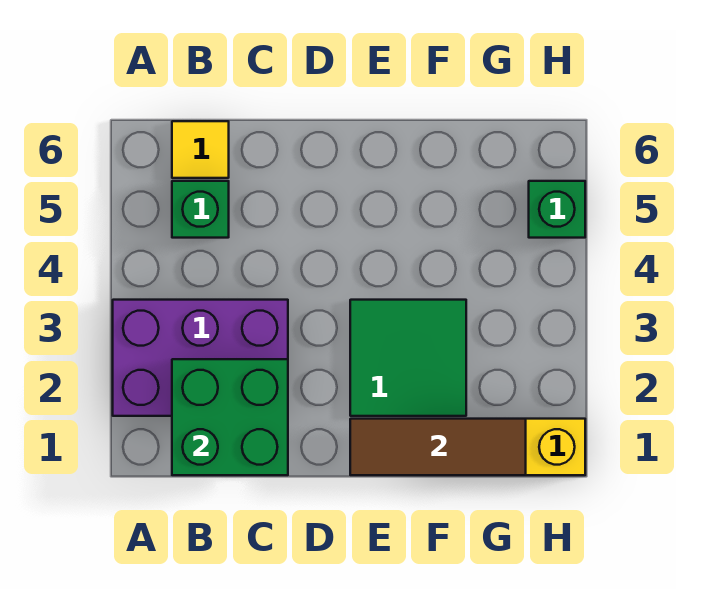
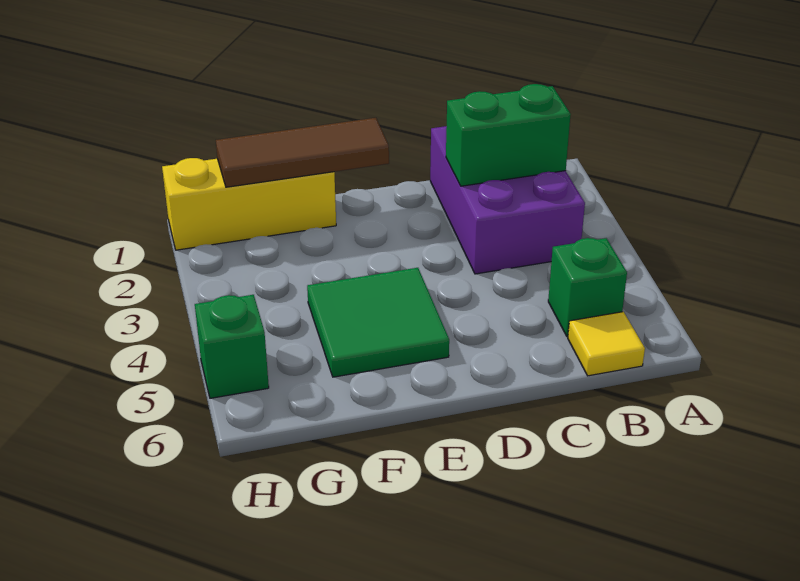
purple 2x3 brick [113,300,288,416] -> purple 2x3 brick turned to [430,126,585,274]
green 2x2 brick [172,359,288,475] -> green 1x2 brick [446,84,571,186]
green 2x2 tile [350,300,466,416] -> green 2x2 tile moved to [307,268,449,377]

